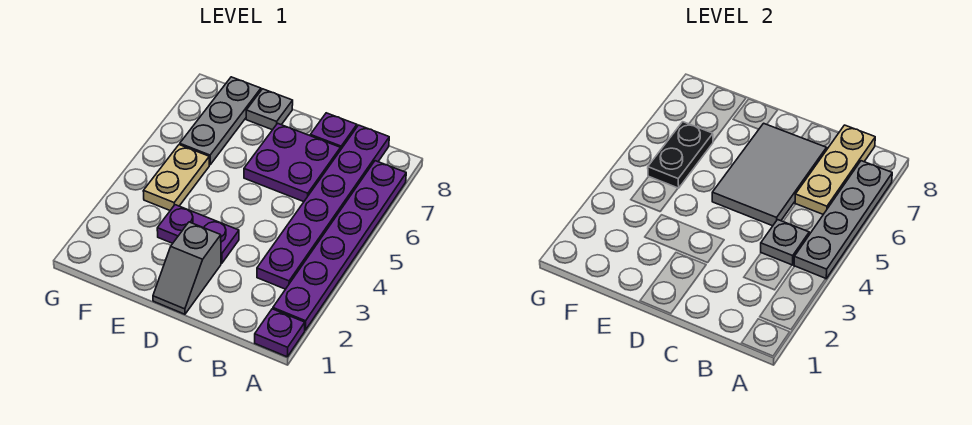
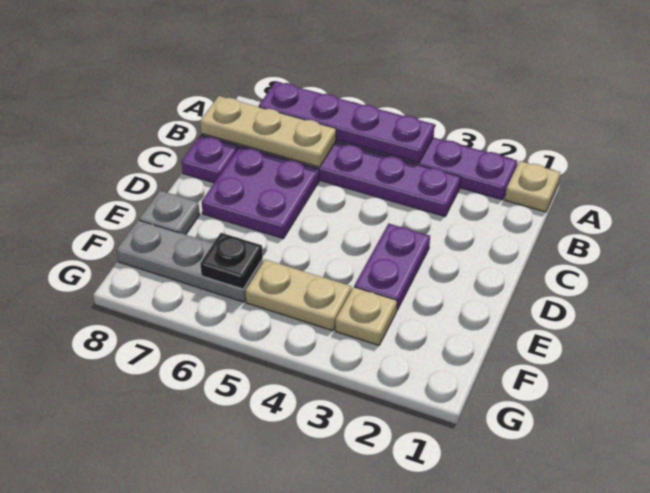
purple 1x1 plate [255,309,305,357] -> tan 1x1 plate [505,161,560,212]
grey 1x4 plate [794,161,892,279] -> purple 1x4 plate [259,82,434,163]
grey 1x1 plate [761,220,809,265] -> none
grey 2x3 tile [712,123,826,226] -> none
grey 1x2 slope [153,222,221,314] -> none
none -> tan 1x1 plate [336,287,397,345]
black 1x2 plate [648,122,713,188] -> black 1x1 plate [200,233,263,289]

